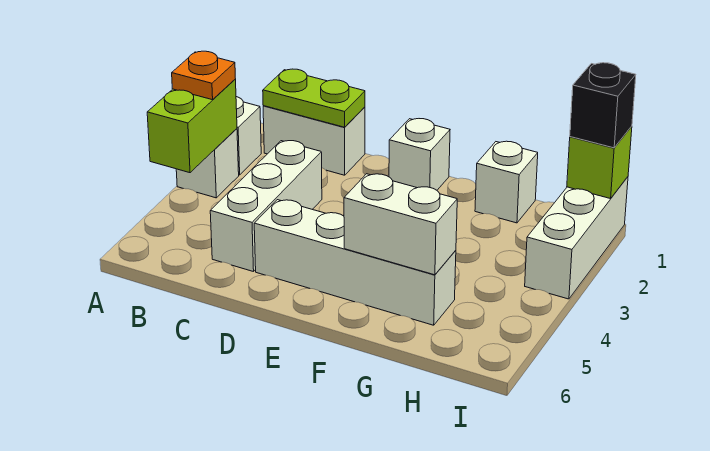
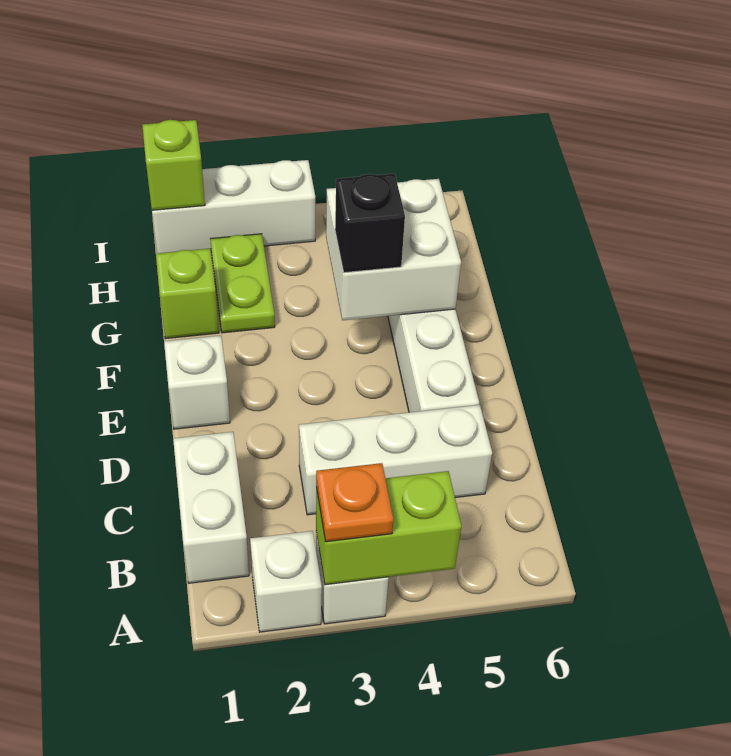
lime 1x2 plate [263,69,365,127] -> lime 1x2 plate moved to [210,234,275,333]
white 1x2 brick [344,174,457,275] -> white 2x2 brick [326,179,461,320]
white 1x1 brick [475,141,538,223] -> lime 1x1 brick [156,248,219,339]
black 1x1 brick [570,63,636,148] -> black 1x1 brick moved to [335,174,405,273]

